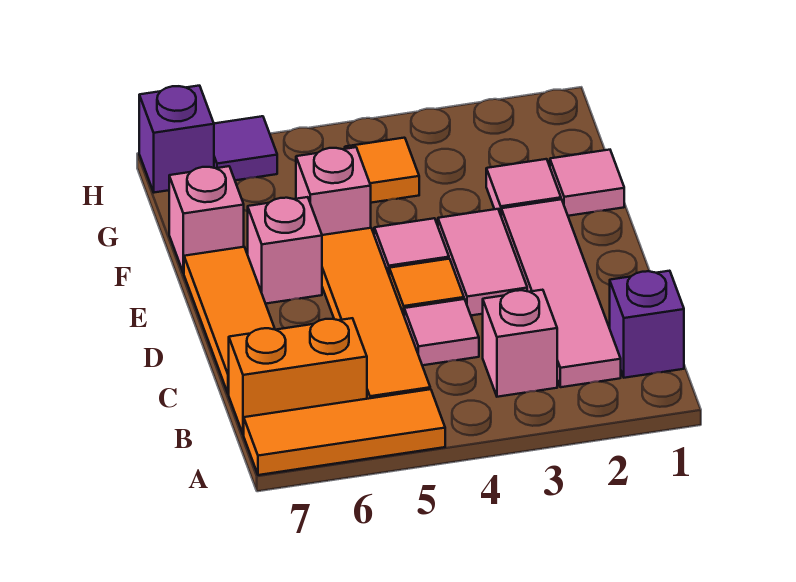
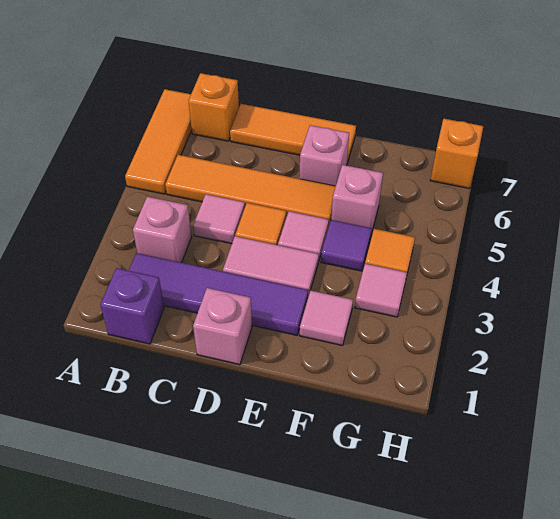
pink 1x4 tile [501,199,621,387] -> purple 1x4 tile [129,253,308,335]
orange 1x2 brick [229,318,367,435] -> orange 1x1 brick [188,73,239,141]
pink 1x1 tile [550,150,624,216] -> pink 1x1 tile moved to [355,264,407,317]
pink 1x1 brick [169,166,244,273] -> pink 1x1 brick moved to [193,288,252,365]
purple 1x1 tile [214,116,277,180] -> purple 1x1 tile moved to [321,220,372,271]
purple 1x1 brick [139,86,214,193] -> orange 1x1 brick [430,119,483,188]

